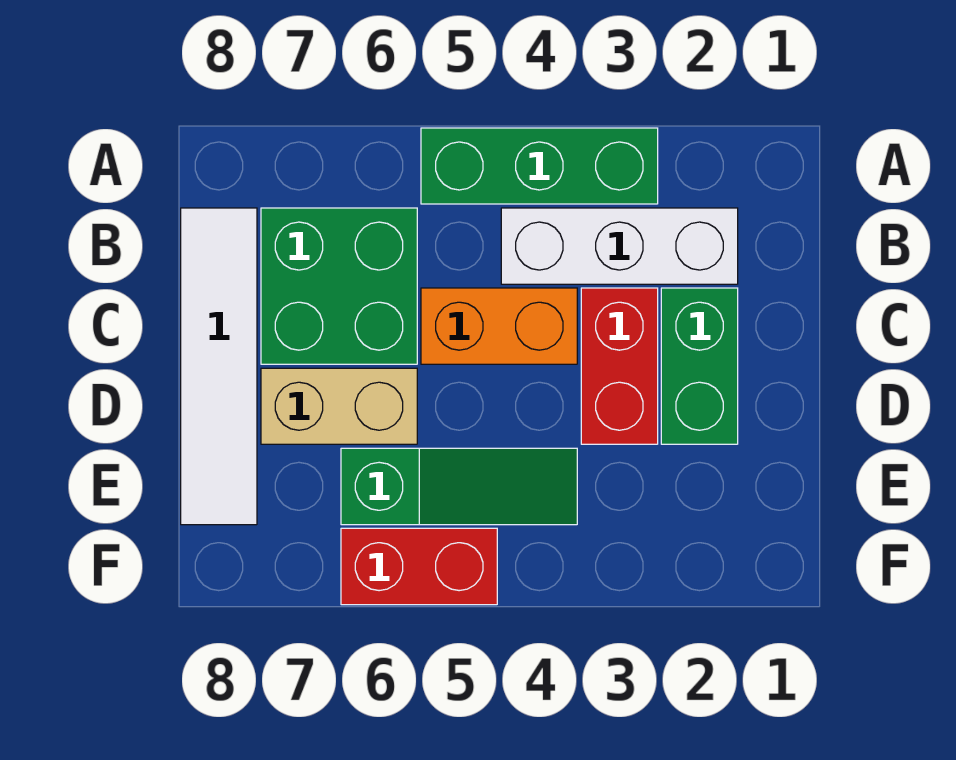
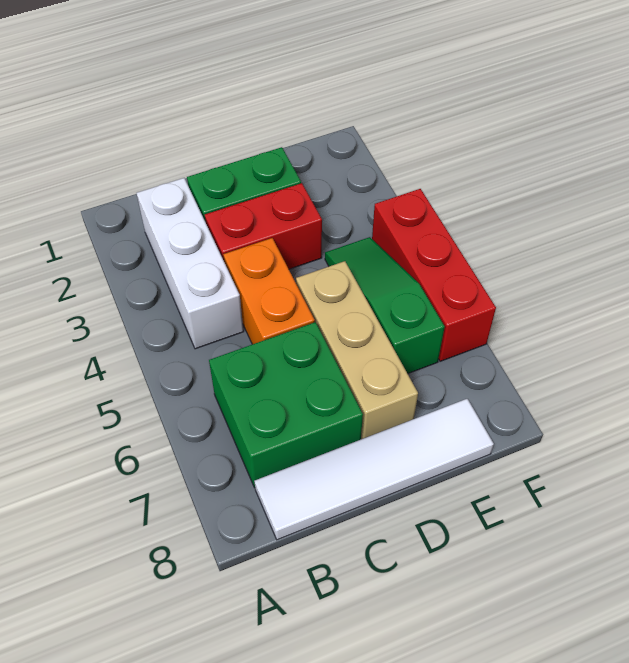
green 1x3 brick [421,128,658,204] -> none
tan 1x2 brick [261,368,417,444] -> tan 1x3 brick [296,261,418,439]
red 1x2 brick [341,528,497,605] -> red 1x3 brick [372,189,496,361]

